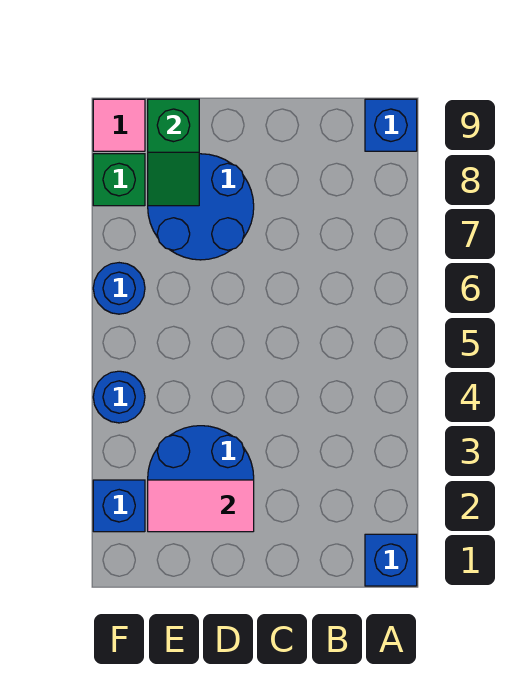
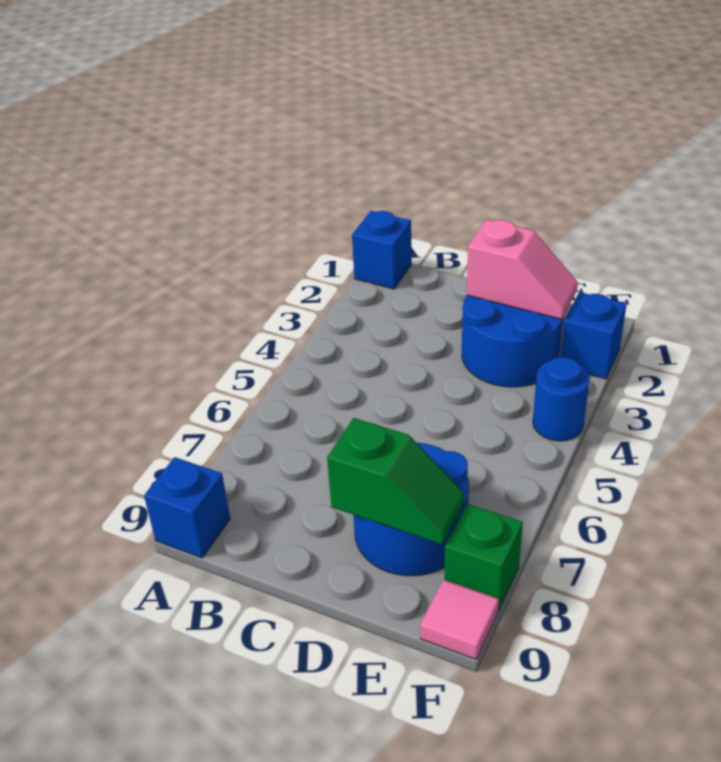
pink 1x2 tile [148,480,254,532] -> pink 1x2 slope [467,220,578,319]
green 1x2 slope [148,99,199,206] -> green 1x2 slope turned to [327,418,465,544]
blue 1x1 round brick [93,263,145,314] -> none

